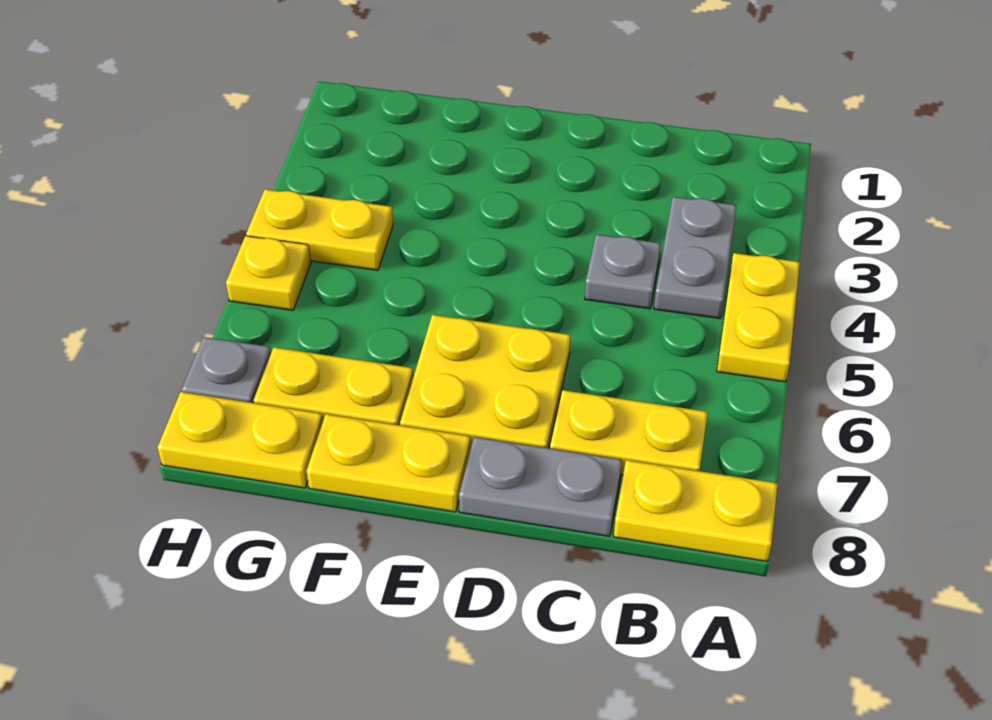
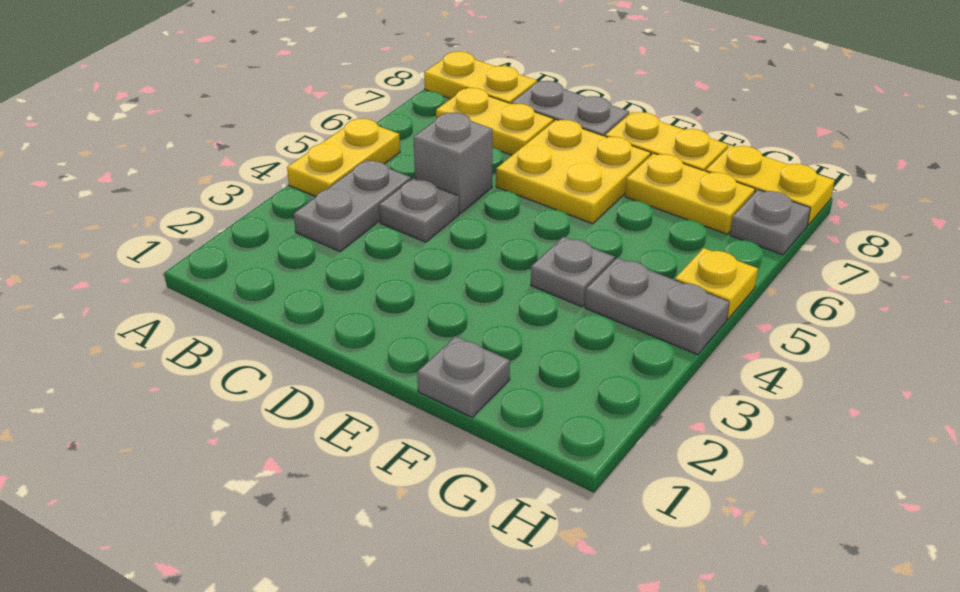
none -> grey 1x1 brick [413,112,493,213]
none -> grey 1x1 plate [417,336,510,417]
none -> grey 1x1 plate [531,237,615,307]
yellow 1x2 plate [246,189,393,270] -> grey 1x2 plate [585,258,729,355]

